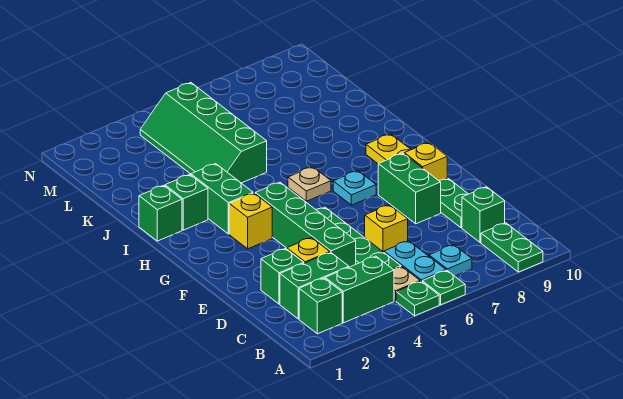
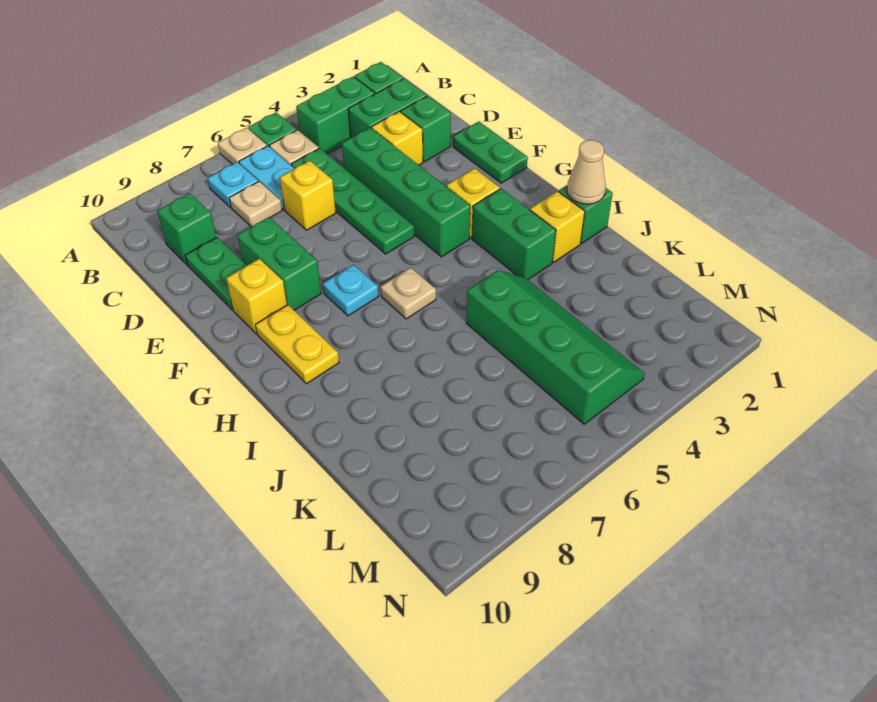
green 1x1 plate [422,270,465,305] -> tan 1x1 plate [218,128,267,165]
green 1x2 plate [481,223,543,272] -> green 1x2 plate moved to [453,121,528,183]
none -> tan 1x1 plate [229,181,282,227]
none -> tan 1x1 cone [567,140,606,204]
green 1x1 brick [165,174,208,230] -> yellow 1x1 brick [530,191,585,262]

